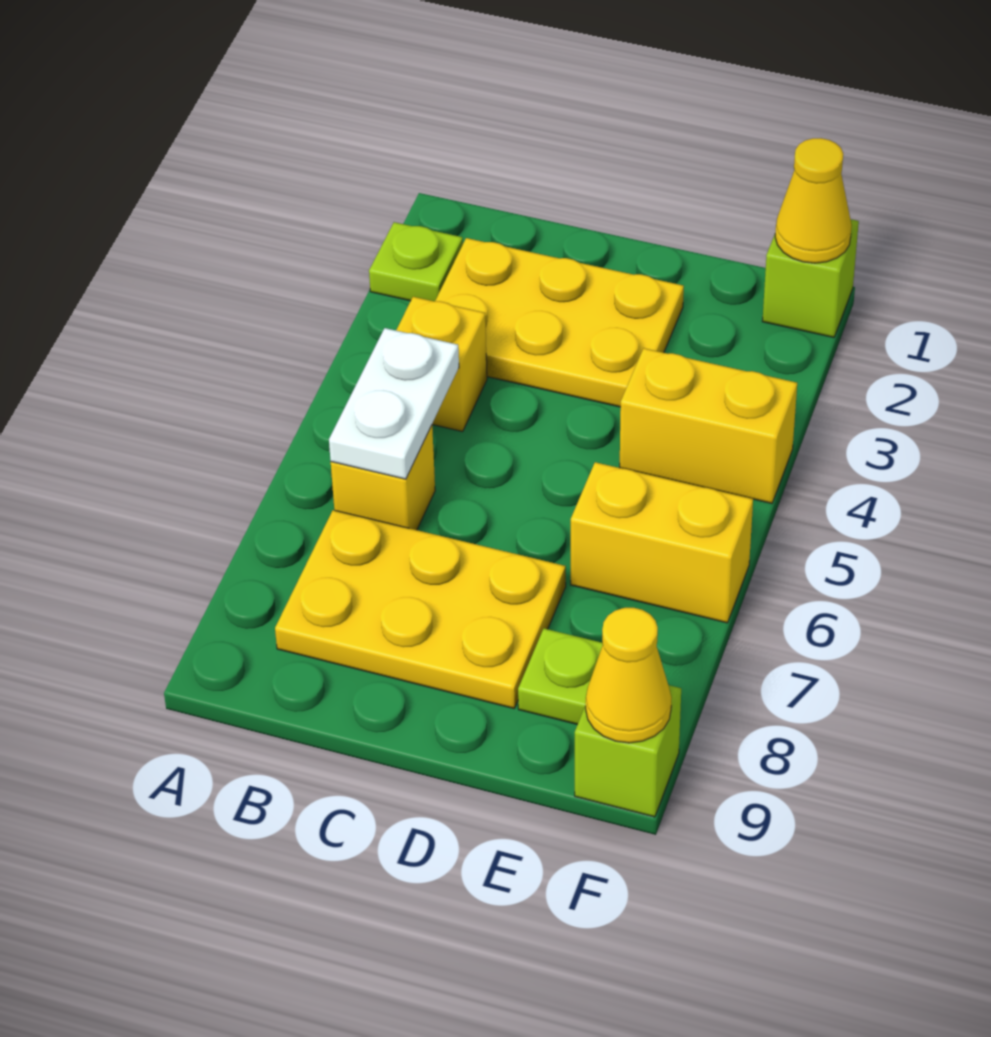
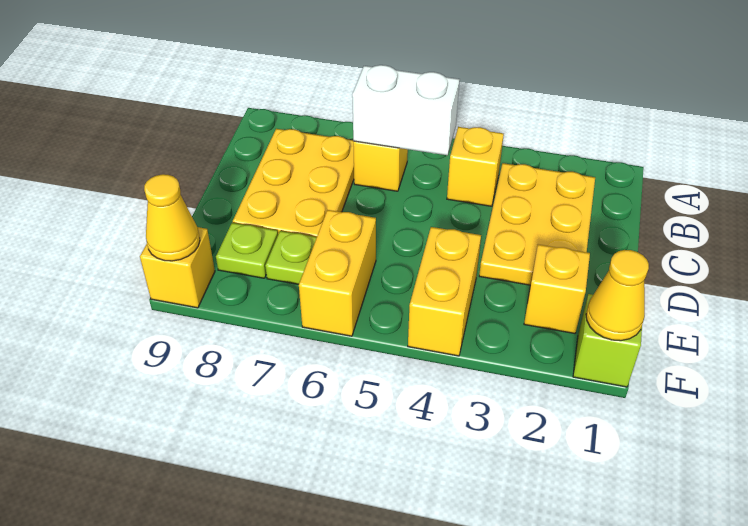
lime 1x1 plate [369,222,463,301] -> lime 1x1 plate moved to [265,231,317,284]
white 1x2 plate [329,328,459,479] -> white 1x2 brick [352,65,460,155]
none -> yellow 1x1 brick [524,244,590,333]
lime 1x1 brick [575,685,681,817] -> yellow 1x1 brick [140,227,215,308]

